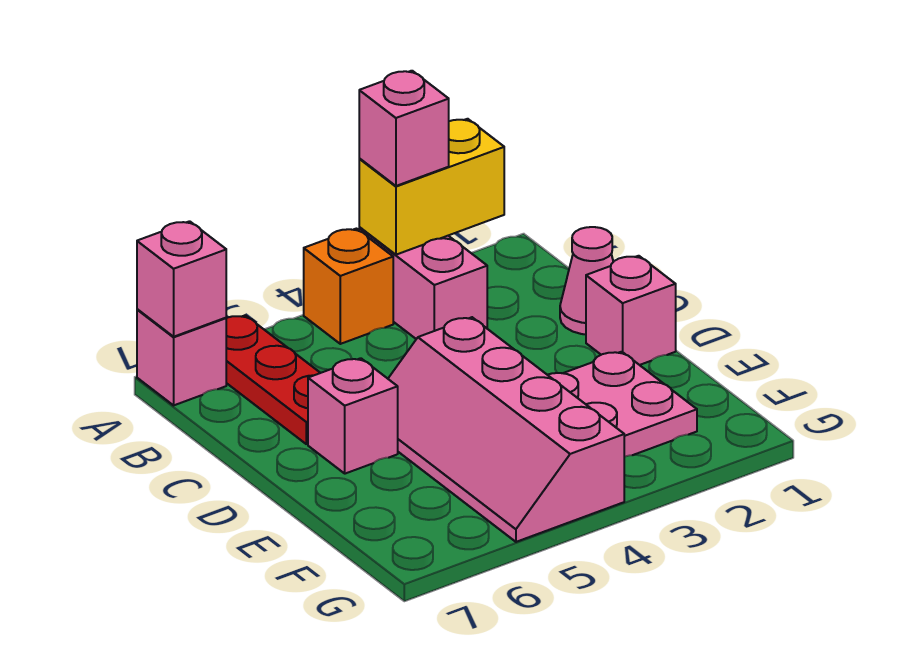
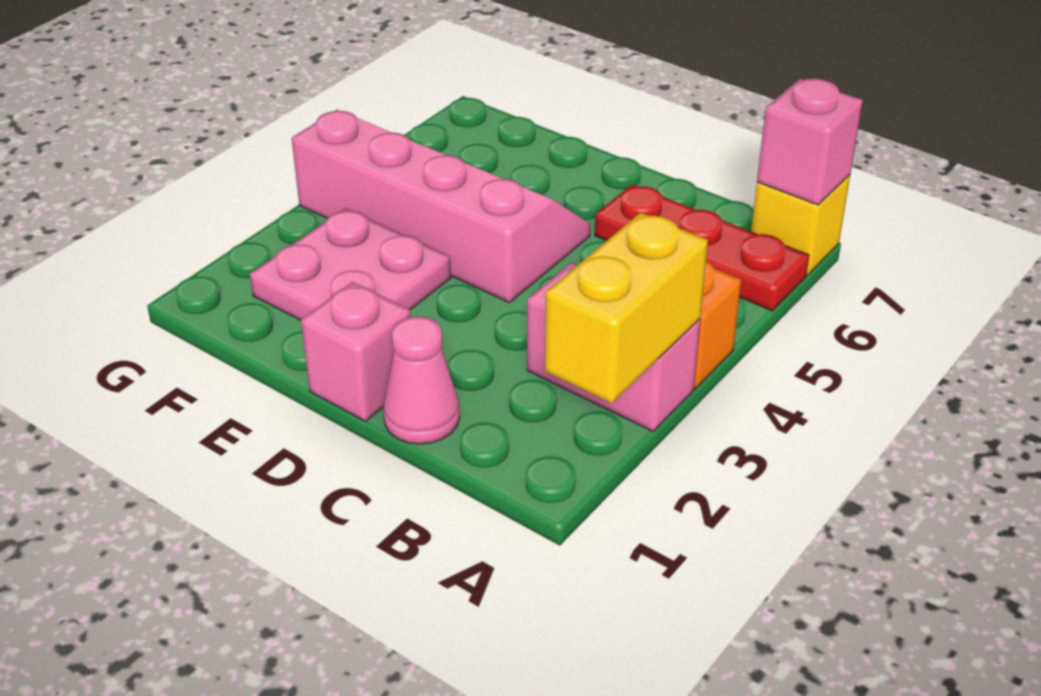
pink 1x1 brick [359,71,449,186] -> none
pink 1x1 brick [137,309,226,405] -> yellow 1x1 brick [751,175,850,275]
pink 1x1 brick [308,358,398,474] -> none

